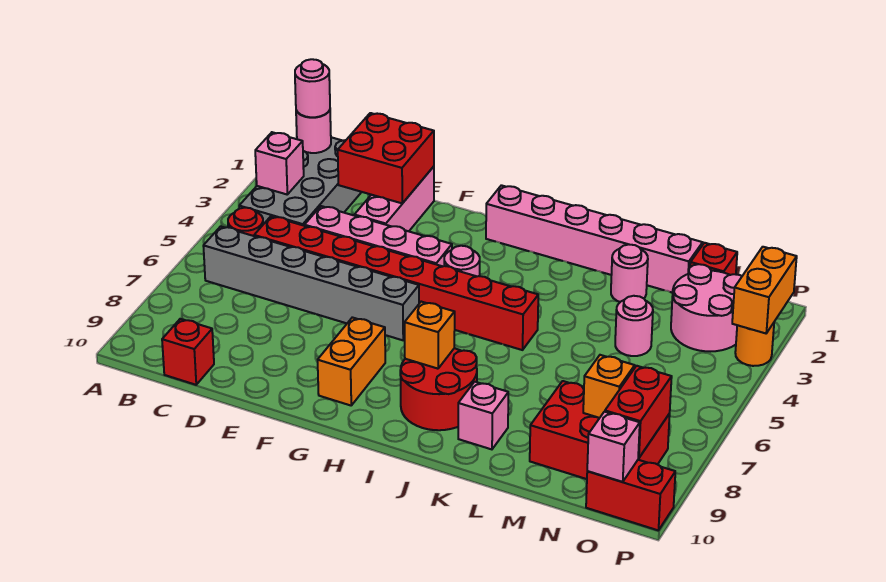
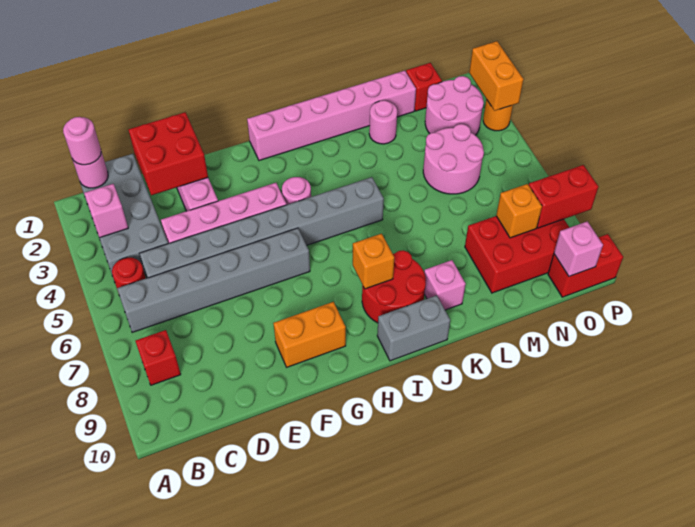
red 1x8 brick [254,216,538,350] -> grey 1x8 brick [139,177,384,278]
red 1x1 brick [162,319,214,385] -> red 1x1 brick moved to [136,330,181,385]
orange 1x2 brick [318,317,385,405] -> orange 1x2 brick turned to [273,302,346,367]
none -> grey 1x2 brick [377,295,450,361]
pink 1x1 round brick [615,296,653,356] -> pink 2x2 round brick [423,124,484,194]
red 1x2 brick [605,366,672,458] -> red 1x2 brick turned to [529,165,598,228]

